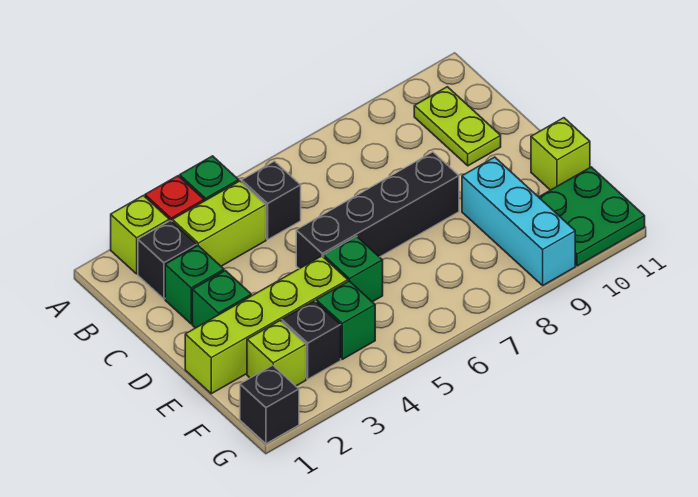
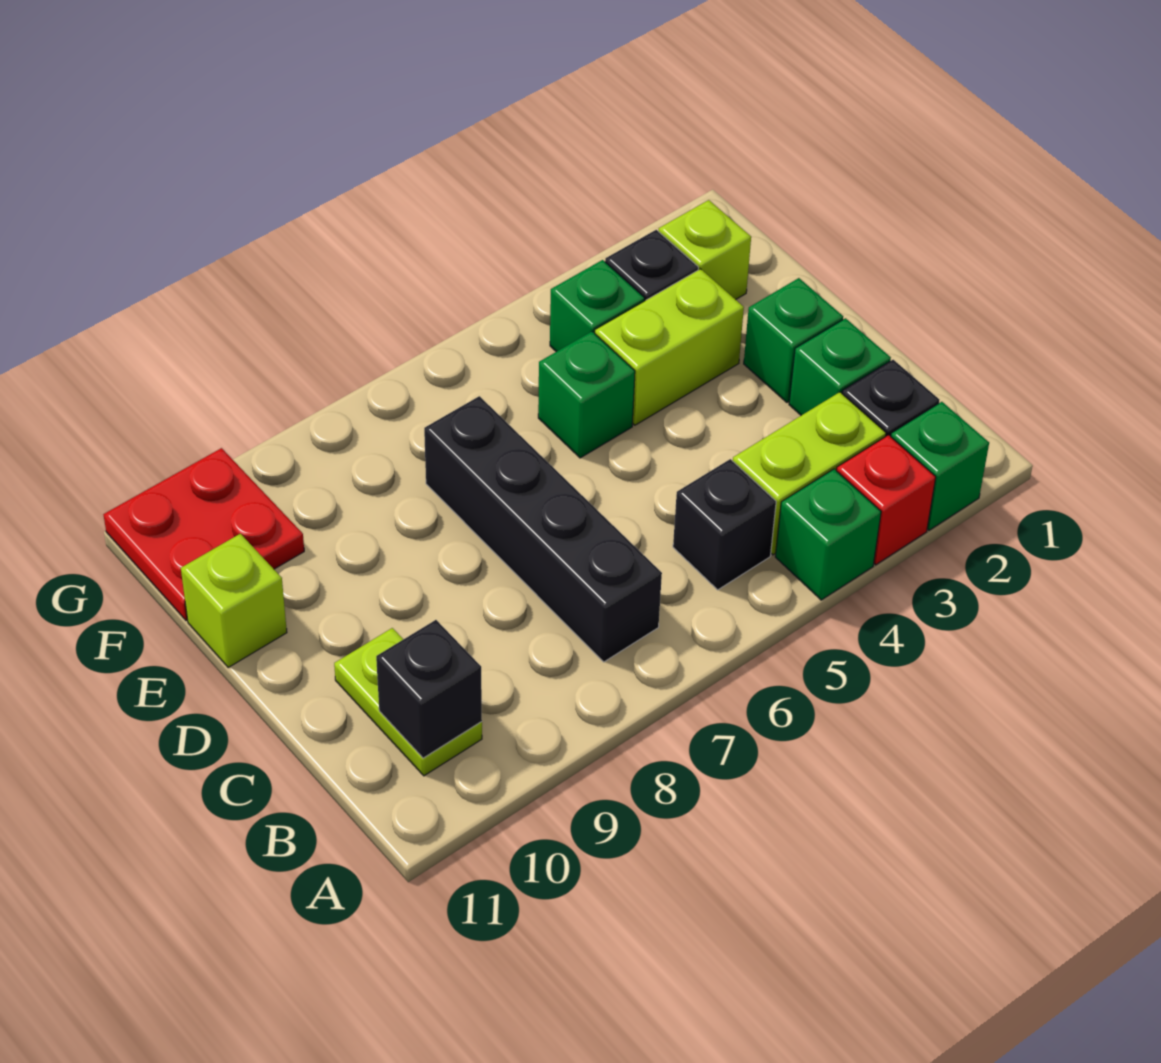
lime 1x1 brick [111,196,169,274] -> green 1x1 brick [891,402,989,530]
black 1x4 brick [296,152,459,269] -> black 1x4 brick turned to [424,396,662,662]
lime 1x4 brick [185,256,348,394] -> lime 1x2 brick [595,269,744,425]
cyan 1x3 brick [462,157,575,285] -> none
green 2x2 plate [539,167,645,266] -> red 2x2 plate [103,448,304,620]
black 1x1 brick [240,365,299,444] -> black 1x1 brick moved to [376,620,482,758]

